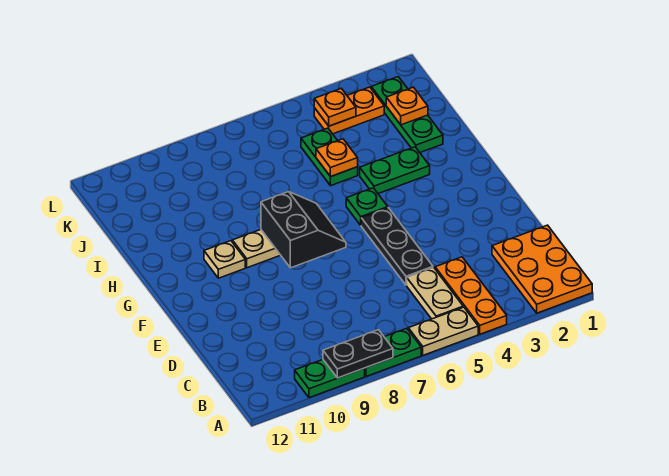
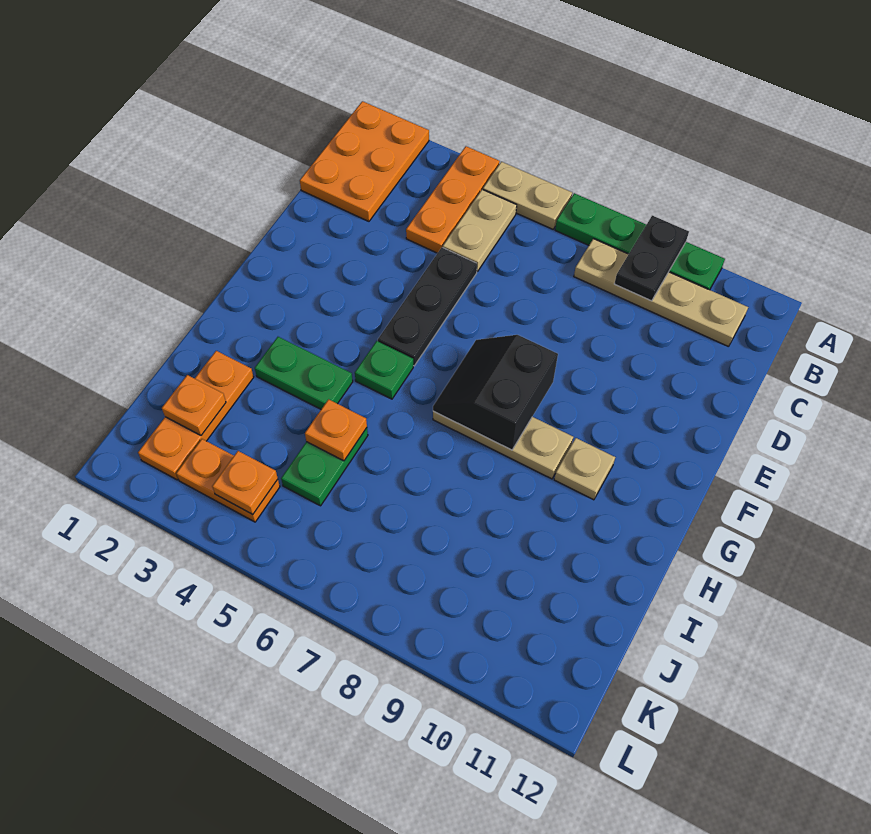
black 1x2 plate [323,330,393,378] -> black 1x2 plate turned to [614,216,689,301]
none -> tan 1x4 plate [574,239,748,347]
green 1x3 plate [371,77,443,152] -> orange 1x3 plate [138,351,254,480]

